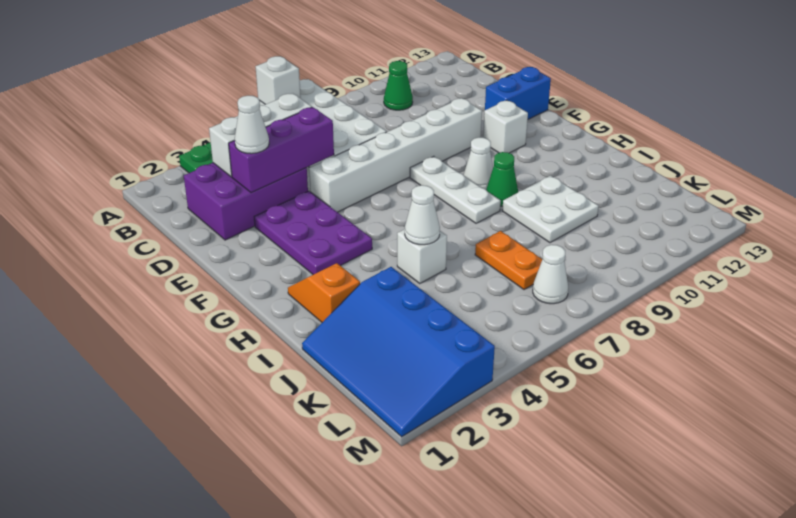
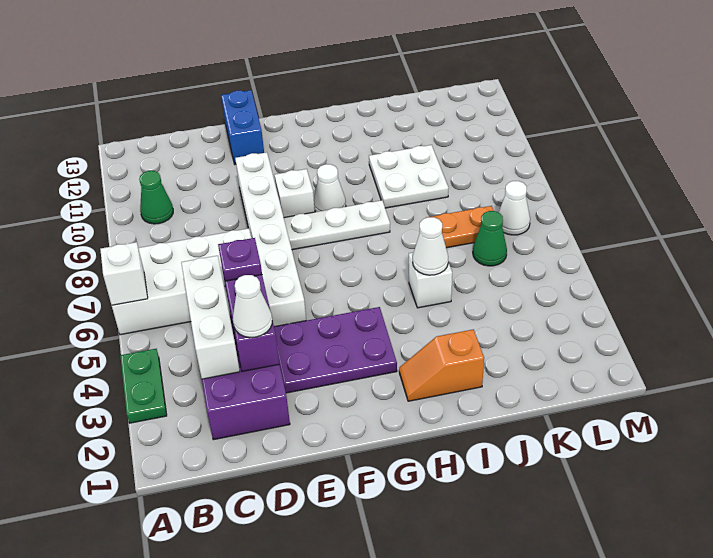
none -> purple 1x1 plate [218,238,262,281]
white 1x1 brick [483,100,528,153] -> white 1x1 brick moved to [275,169,315,217]
green 1x1 cone [486,152,518,206] -> green 1x1 cone moved to [473,211,507,266]
blue 3x4 slope [302,267,495,437] -> none

